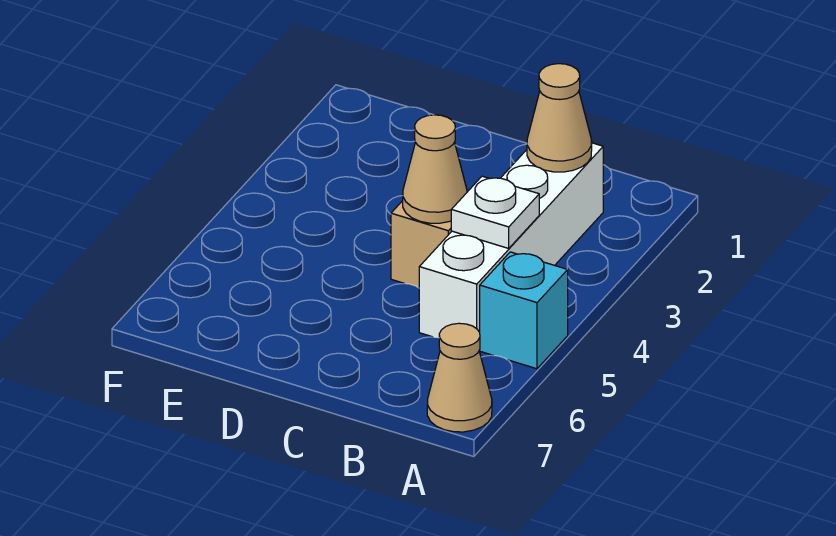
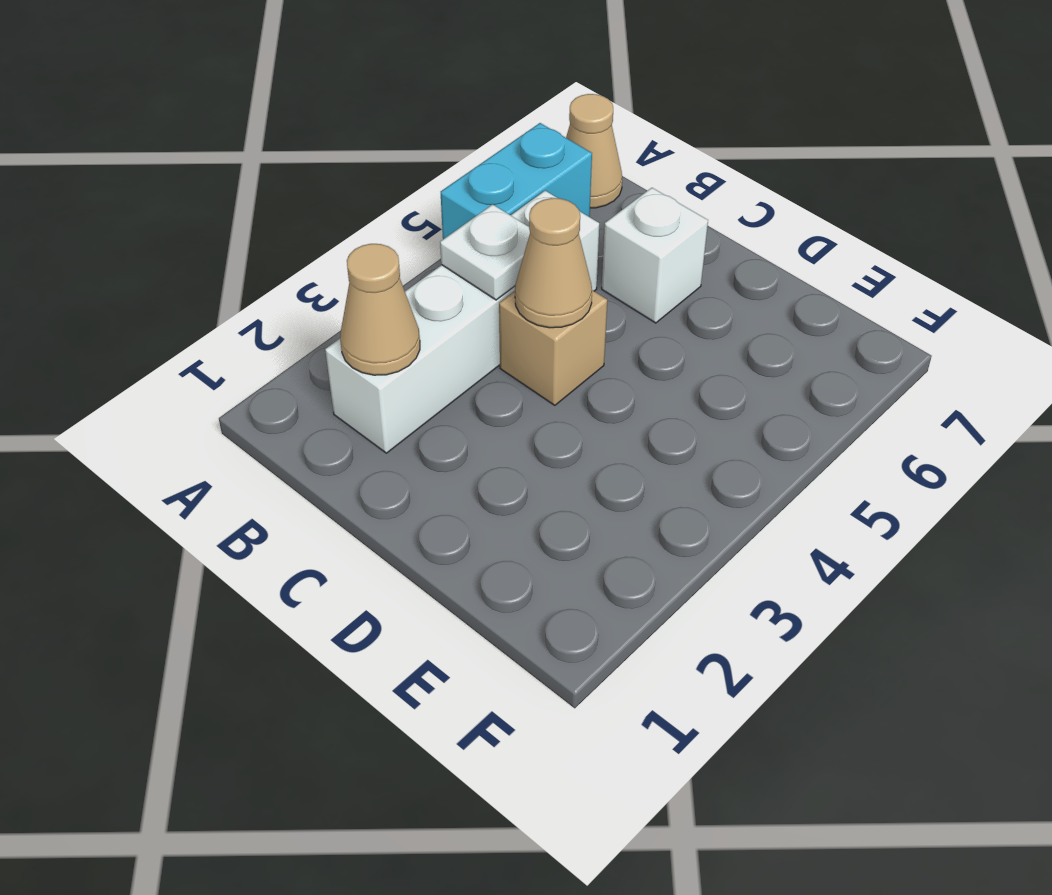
cyan 1x1 brick [480,252,568,369] -> cyan 1x2 brick [441,123,592,239]
none -> white 1x1 brick [602,188,708,323]

